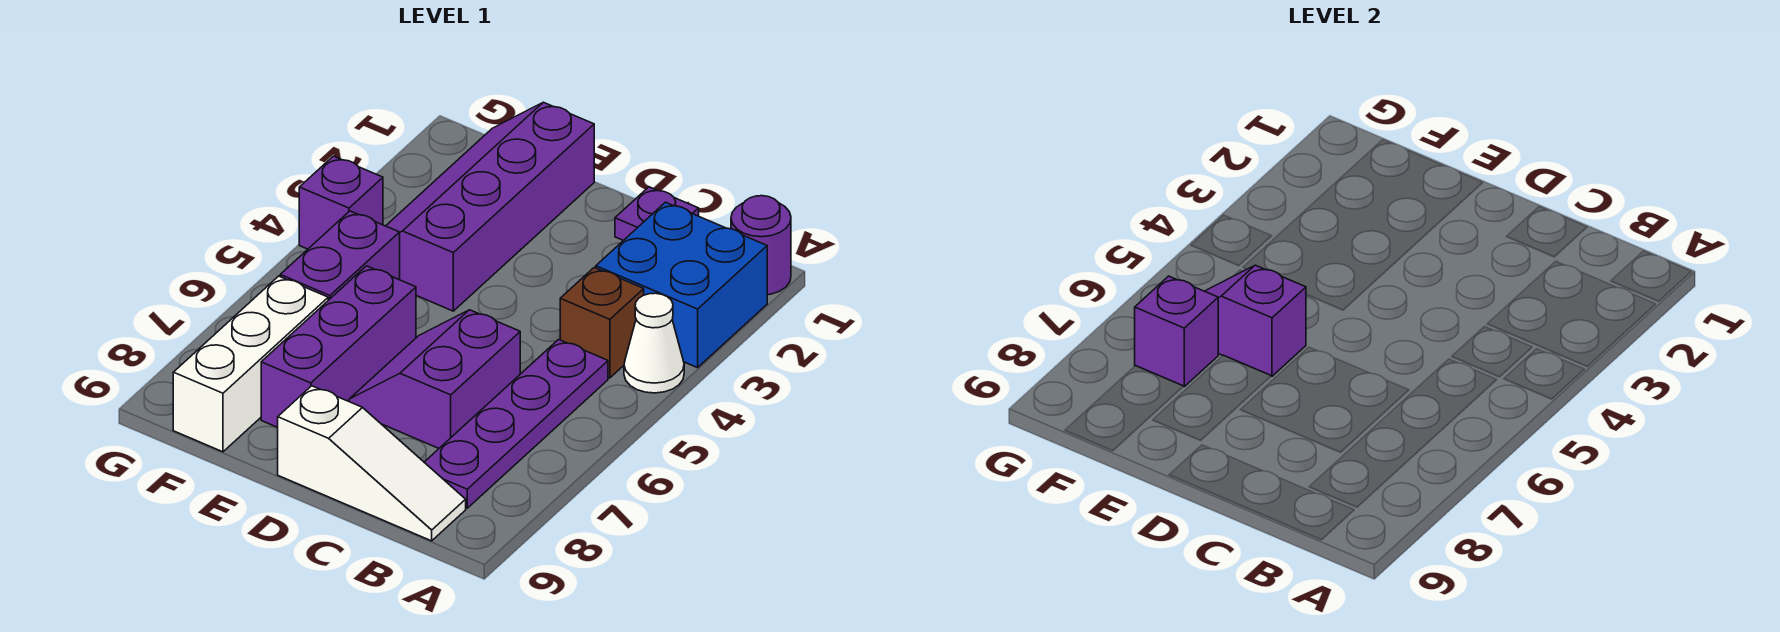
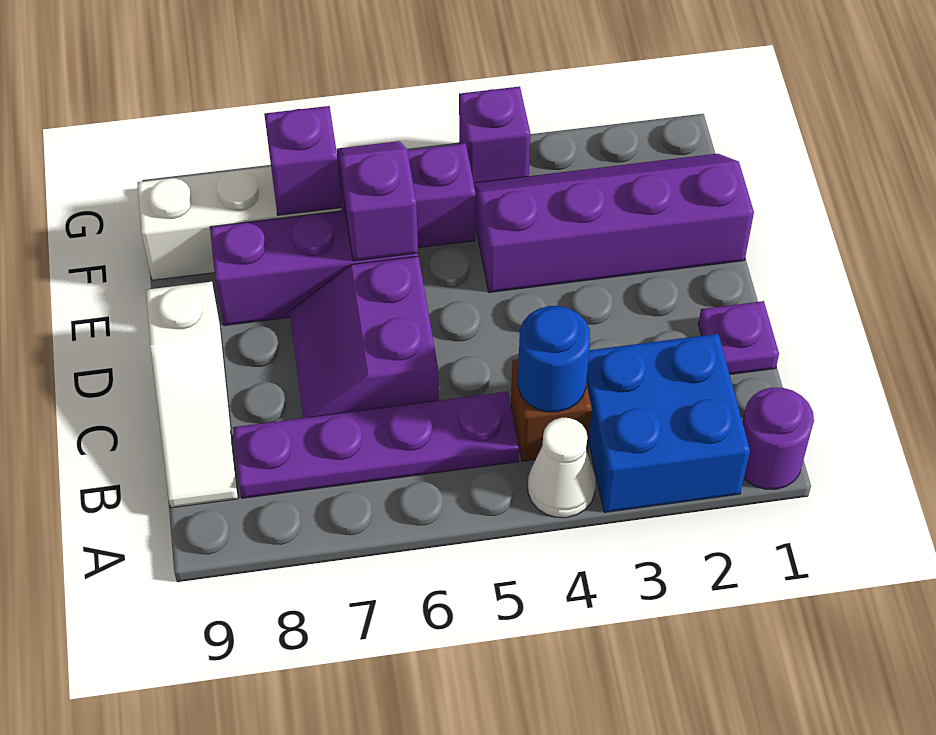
none -> blue 1x1 round brick [518,306,590,412]
purple 2x2 slope [349,310,520,448] -> purple 2x2 slope turned to [290,256,439,418]

